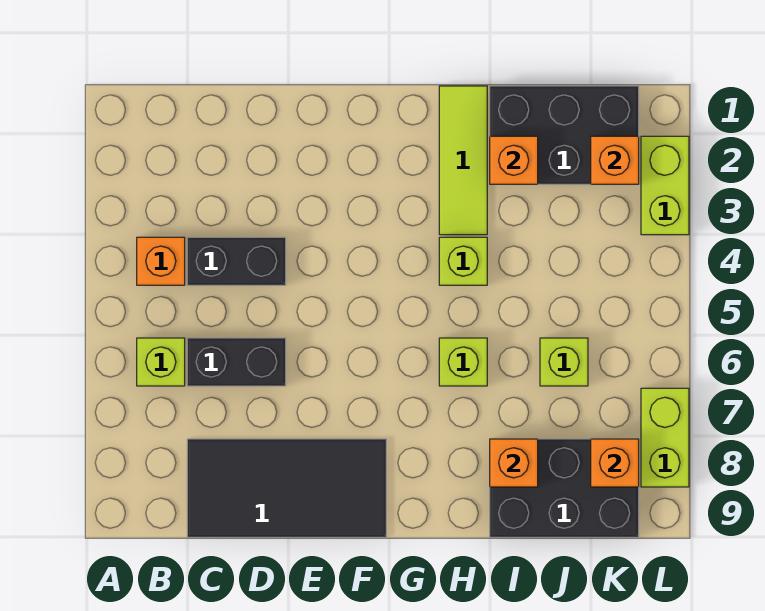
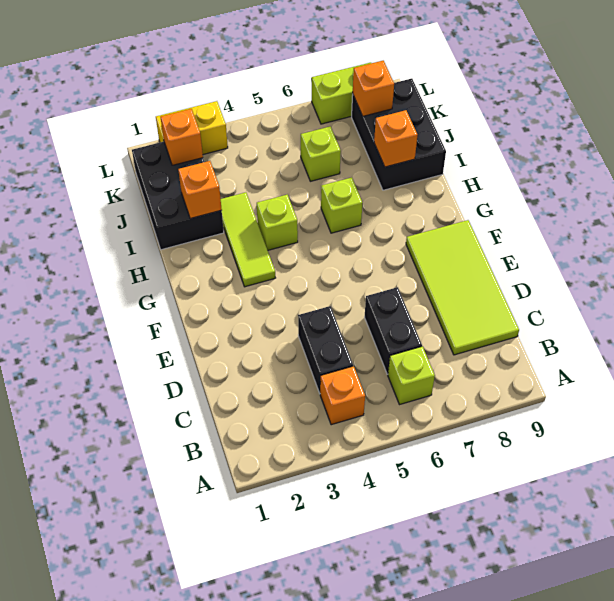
black 2x4 tile [187,439,386,537] -> lime 2x4 tile [406,220,519,355]
lime 1x3 tile [439,86,487,235] -> lime 1x3 tile turned to [221,192,275,287]
lime 1x2 brick [641,136,689,235] -> yellow 1x2 brick [156,101,228,154]

